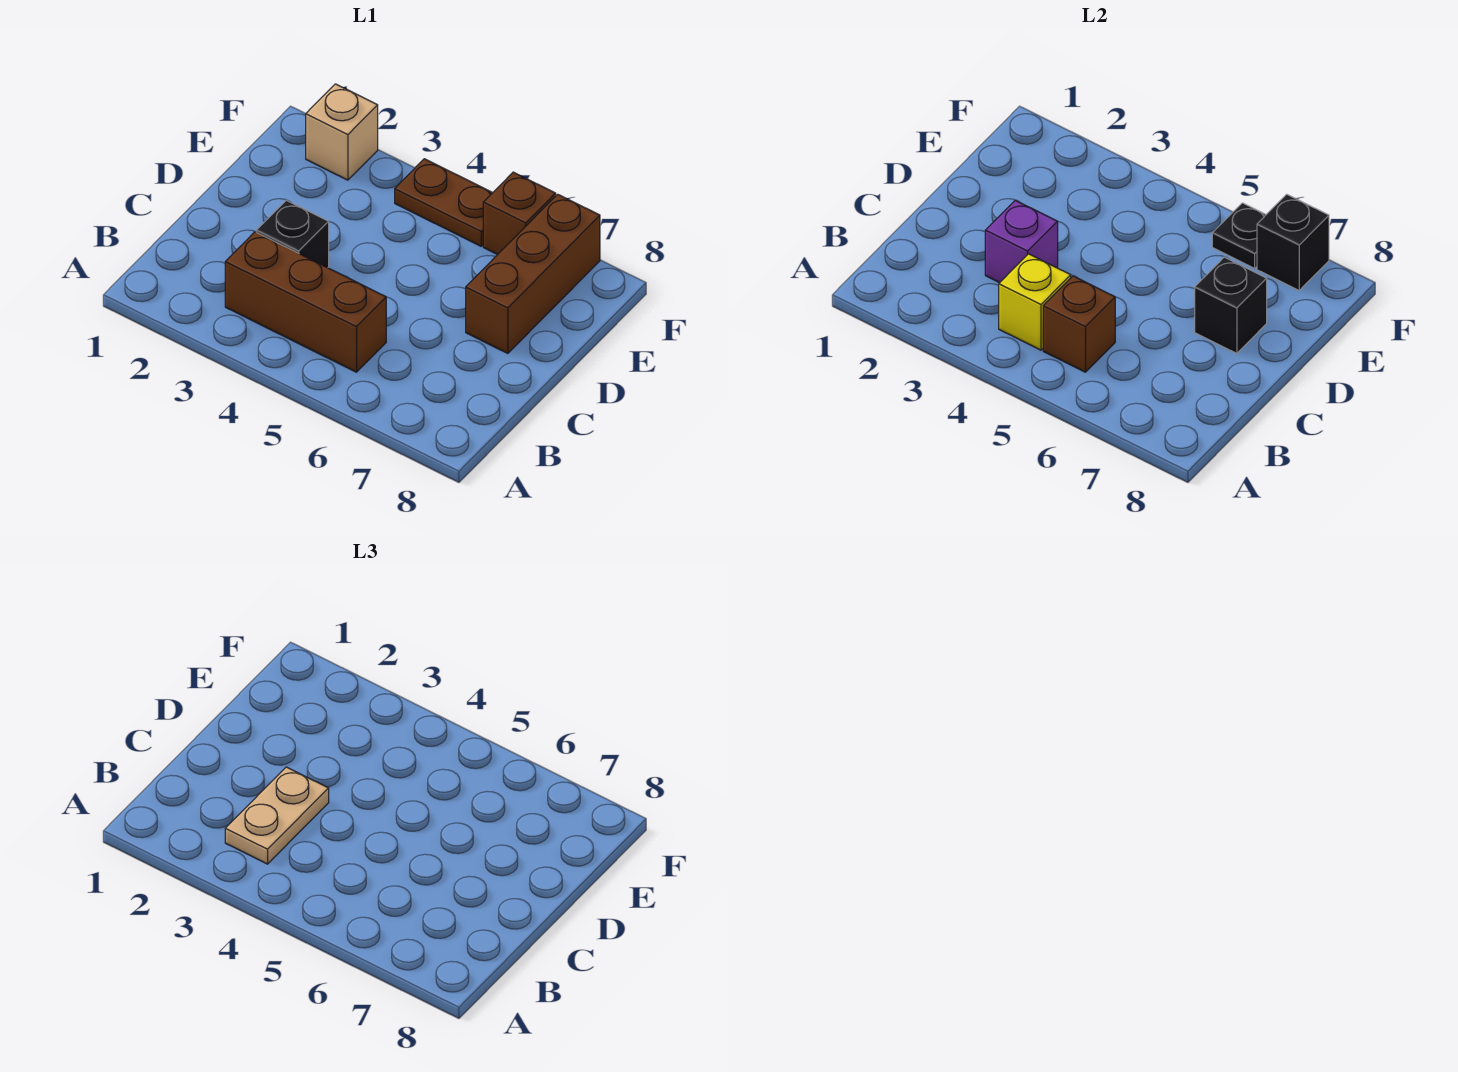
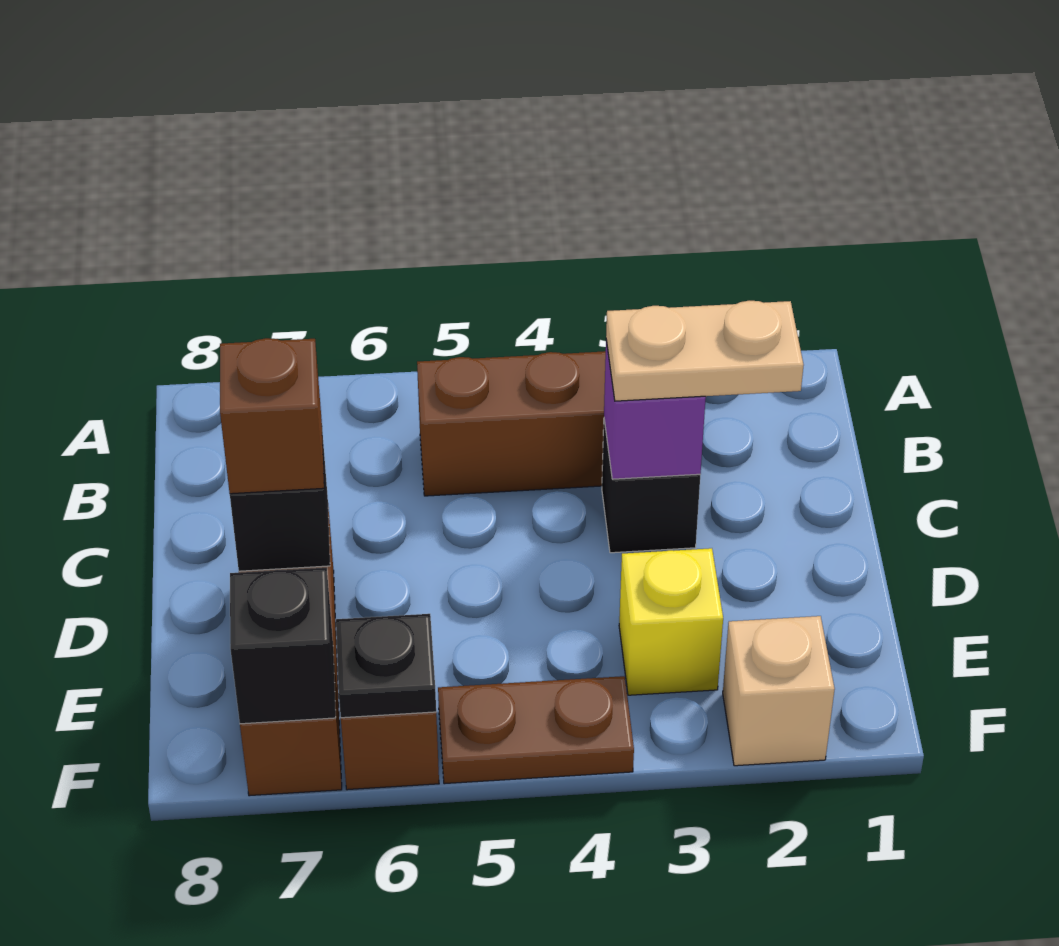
tan 1x2 plate [225,767,329,864] -> tan 1x2 plate turned to [606,301,804,401]
yellow 1x1 brick [999,254,1071,350] -> yellow 1x1 brick moved to [619,548,723,695]
brown 1x1 brick [1043,276,1115,372] -> brown 1x1 brick moved to [220,338,324,494]

